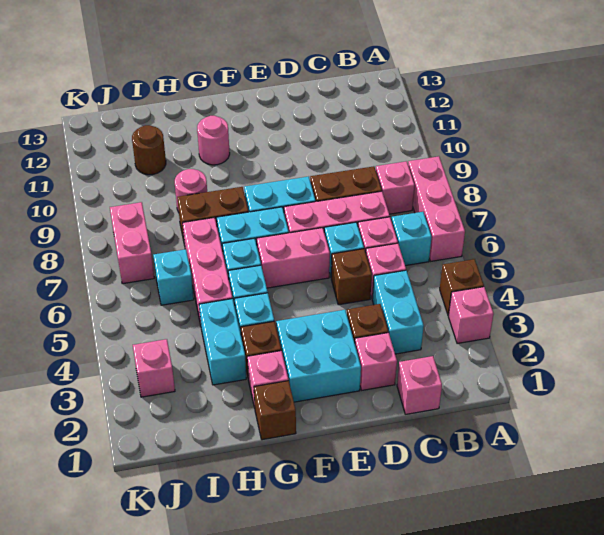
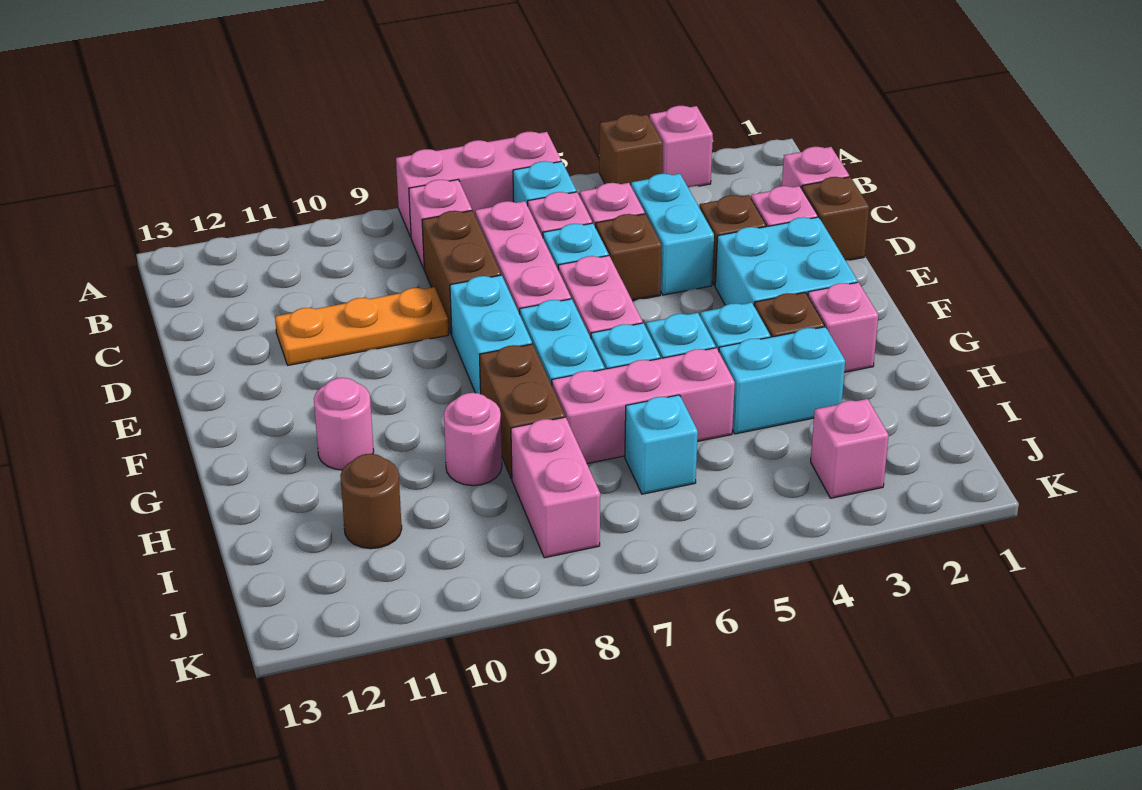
cyan 1x2 brick [372,270,424,354] -> cyan 1x2 brick turned to [631,174,714,295]
none -> orange 1x3 plate [275,287,449,365]
brown 1x1 brick [254,381,296,440] -> brown 1x1 brick moved to [802,177,869,261]
pink 1x2 brick [110,202,154,284] -> pink 1x2 brick turned to [511,417,600,558]

